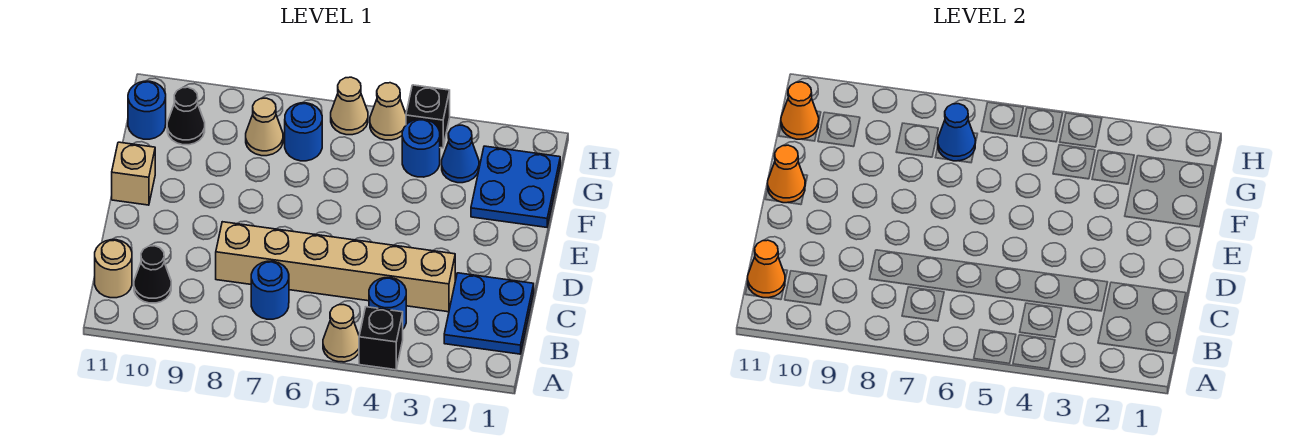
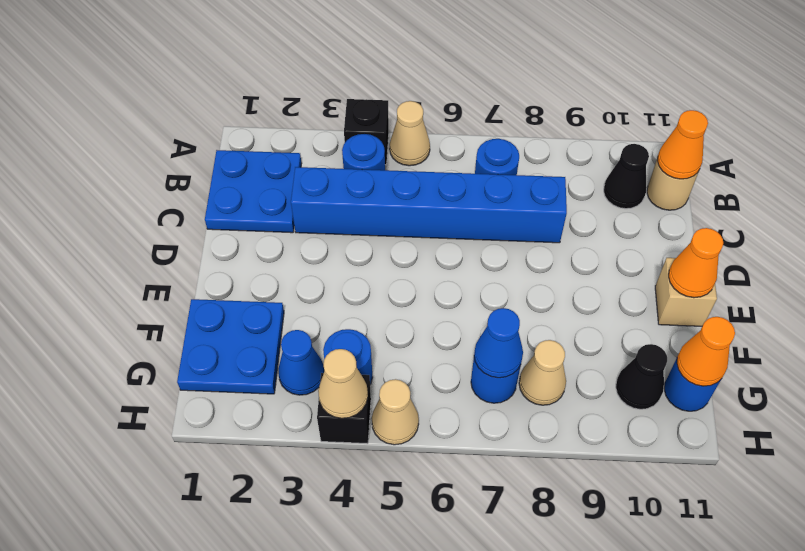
tan 1x6 brick [216,222,455,312] -> blue 1x6 brick [291,167,567,243]
tan 1x1 cone [331,77,368,135] -> tan 1x1 cone moved to [318,349,368,418]

